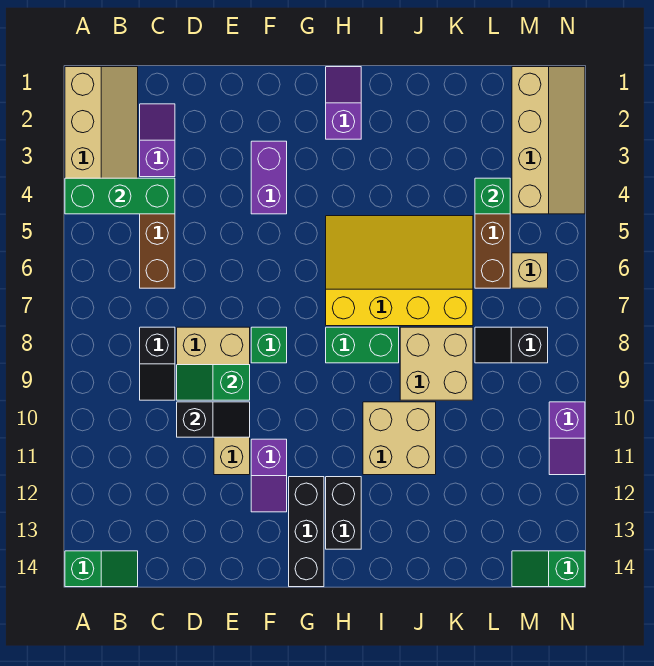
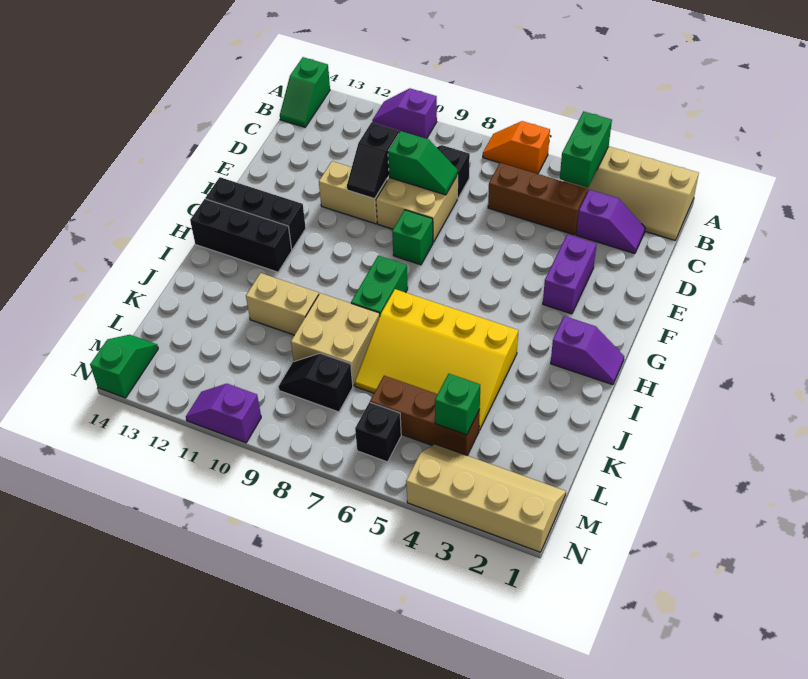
green 1x3 brick [65,178,175,214] -> green 1x2 brick [560,111,612,187]
none -> orange 1x2 slope [483,121,550,174]
green 1x2 slope [177,365,250,400] -> green 1x2 slope turned to [388,131,458,195]
purple 1x2 brick [251,141,287,214] -> purple 1x2 brick turned to [543,234,597,314]
purple 1x2 slope [251,439,287,512] -> purple 1x2 slope moved to [372,88,437,139]
yellow 3x4 slope [326,216,473,326] -> yellow 3x4 slope turned to [355,289,518,430]
black 1x2 brick [326,477,361,549] -> black 1x3 brick [190,199,292,272]
tan 2x2 brick [363,402,436,475] -> tan 1x2 brick [246,273,319,335]
black 1x2 slope [475,327,548,363] -> black 1x2 slope turned to [279,353,353,412]
tan 2x4 slope [512,67,585,214] -> tan 2x4 slope turned to [406,444,566,552]
tan 1x1 brick [512,253,548,288] -> black 1x1 brick [355,402,401,462]

